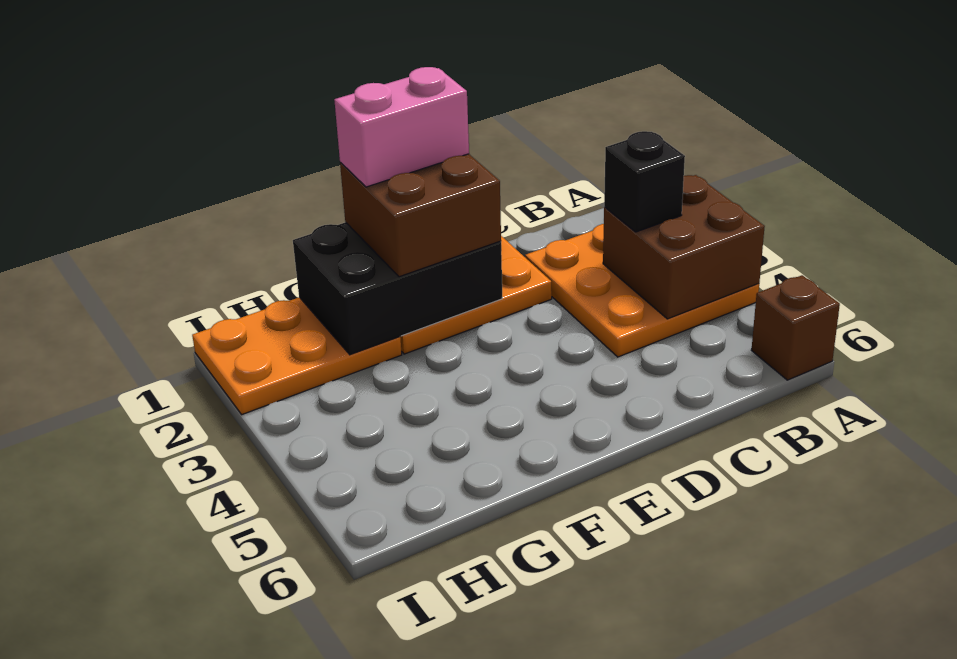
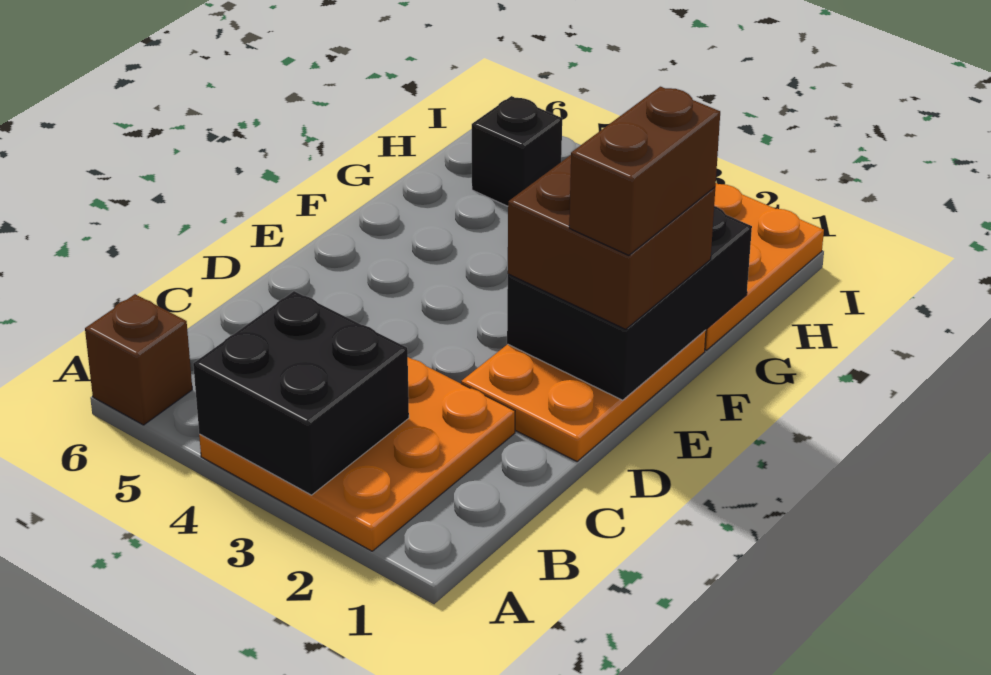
brown 2x2 brick [603,175,765,319] -> black 2x2 brick [193,291,409,495]
black 1x1 brick [604,131,685,232] -> black 1x1 brick moved to [472,96,562,206]
pink 1x2 brick [334,67,469,187] -> brown 1x2 brick [569,87,720,255]

